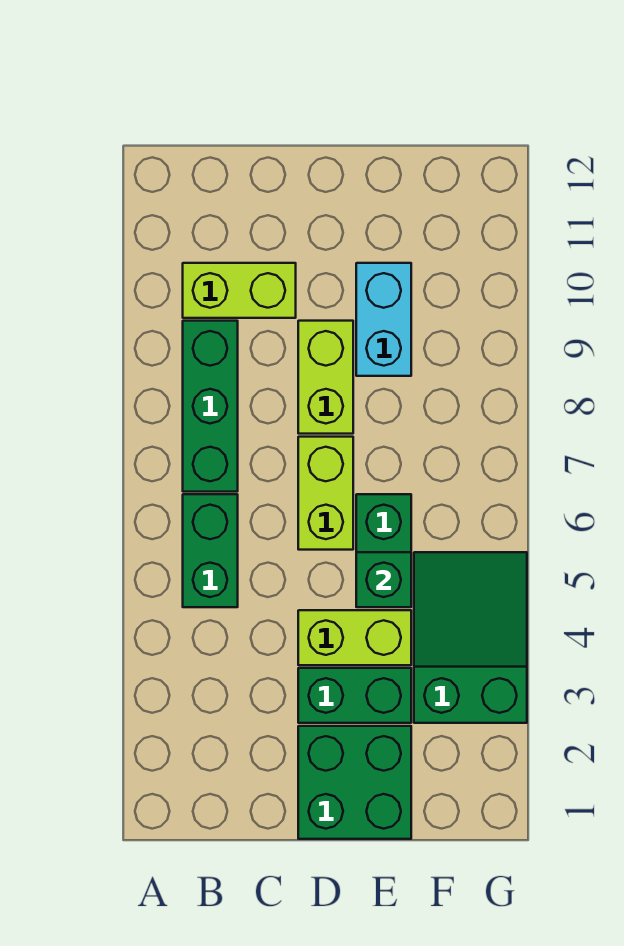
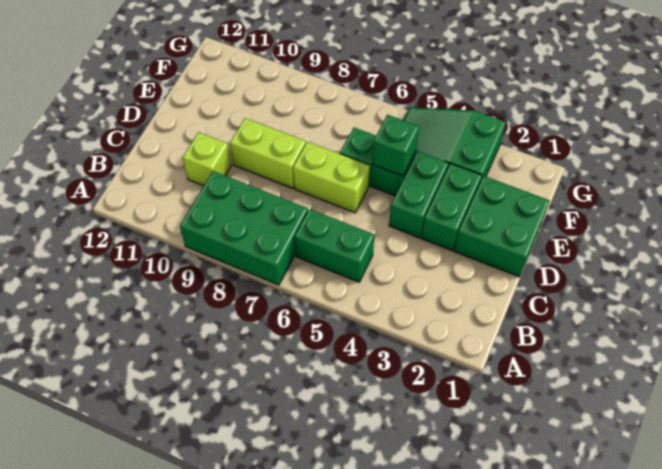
green 1x3 brick [183,321,238,492] -> green 2x3 brick [180,171,308,285]
lime 1x2 brick [183,263,296,318] -> lime 1x1 brick [183,132,231,186]
lime 1x2 brick [298,610,411,665] -> green 1x2 brick [389,152,449,238]
cyan 1x2 brick [356,263,411,376] -> none

